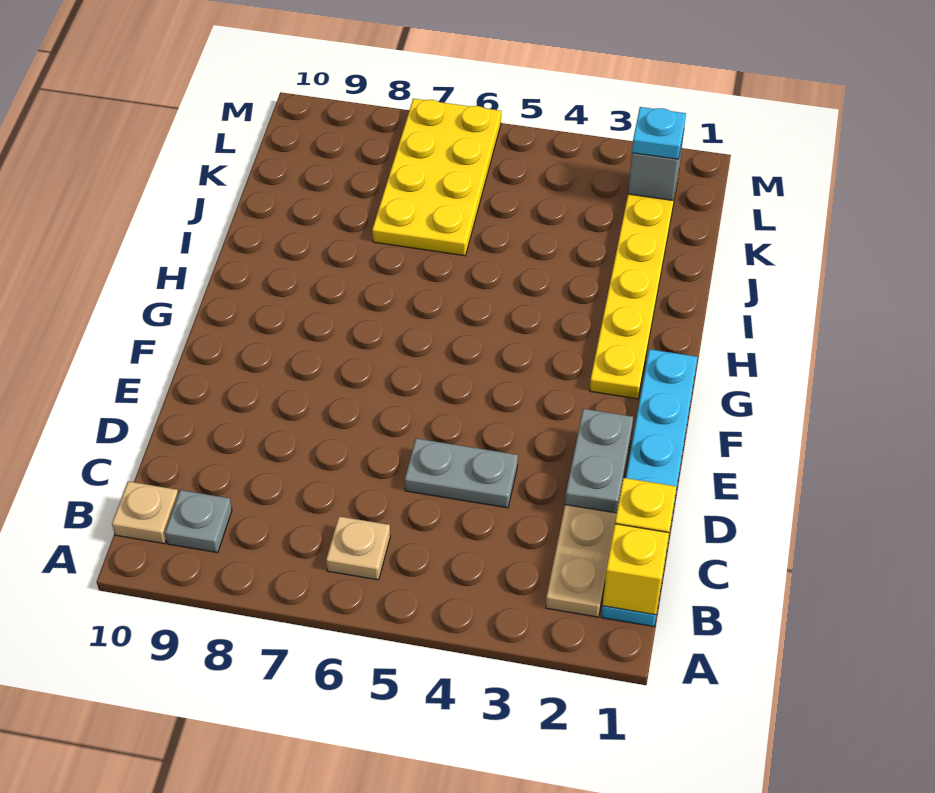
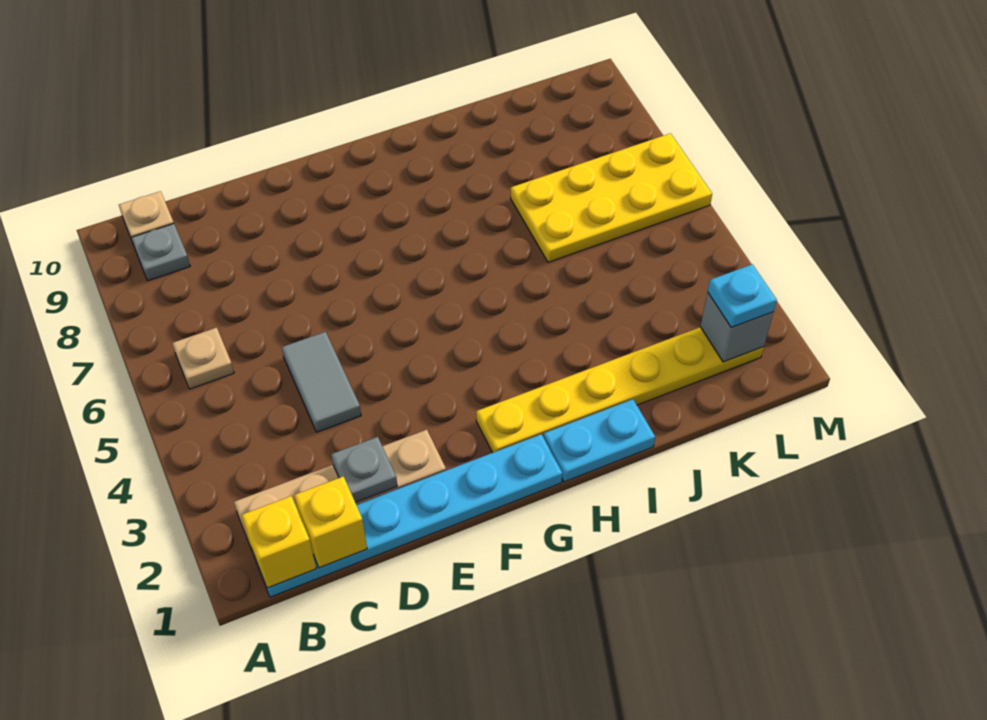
grey 1x2 plate [565,409,633,513] -> grey 1x1 plate [331,437,397,503]
grey 1x2 plate [405,439,518,508] -> grey 1x2 tile [282,332,361,432]
none -> cyan 1x2 plate [544,399,655,482]

